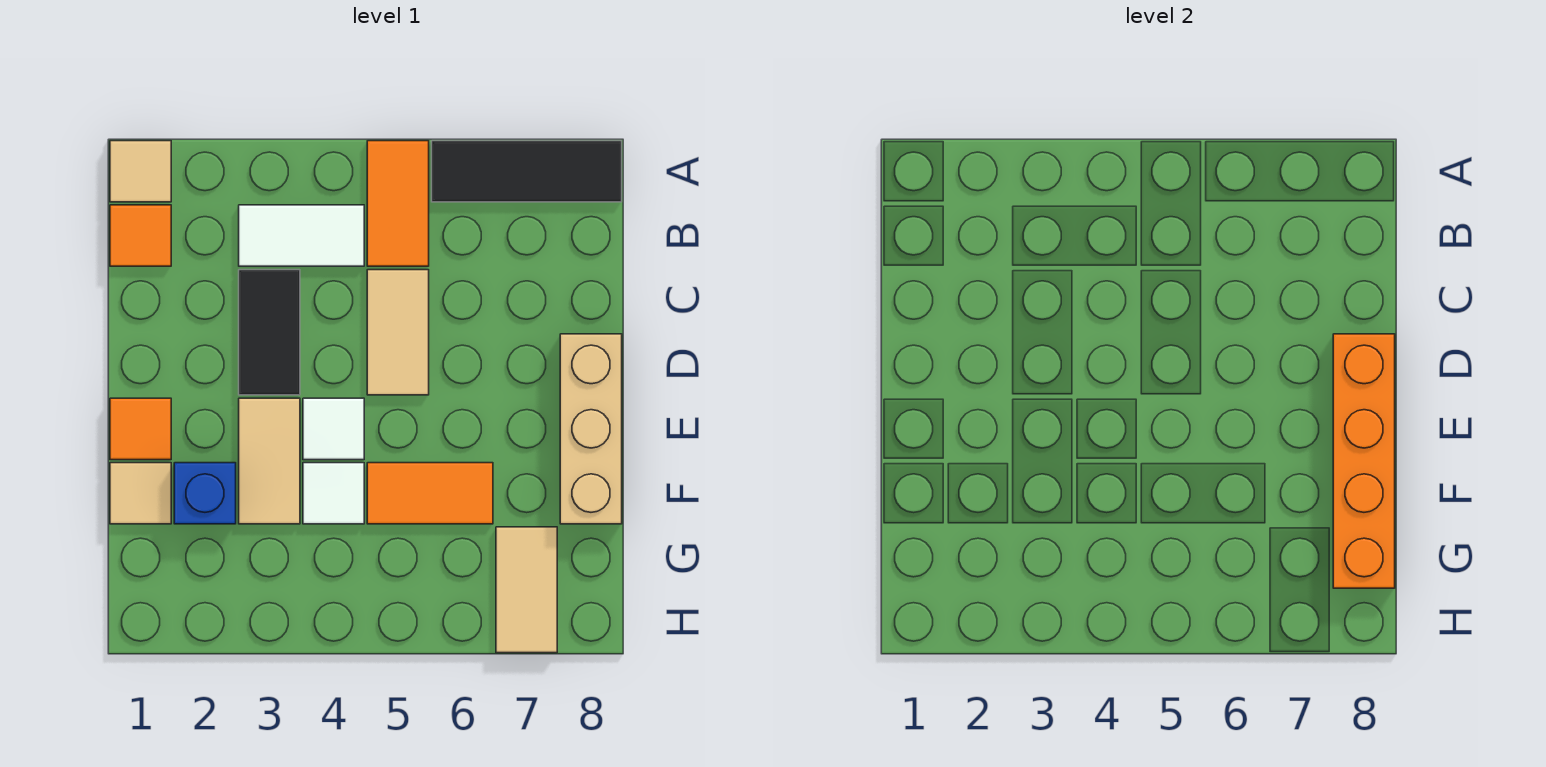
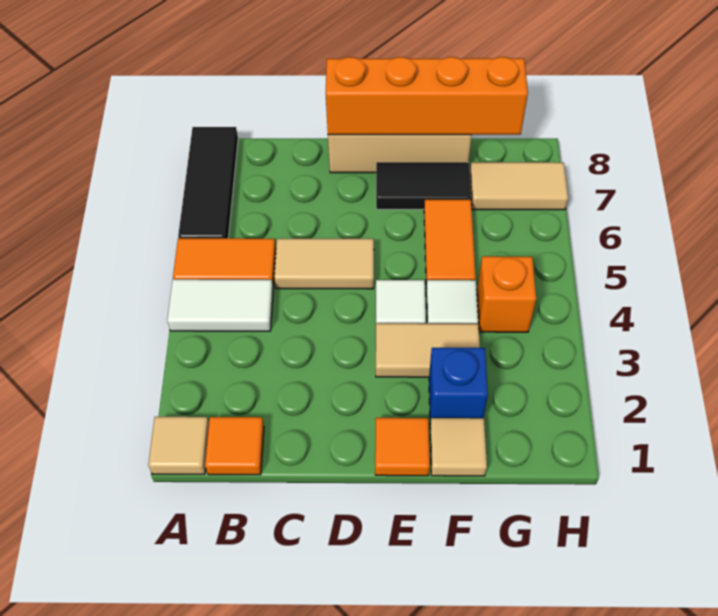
white 1x2 tile [239,205,364,266] -> white 1x2 tile turned to [167,279,273,331]
black 1x2 tile [239,270,300,395] -> black 1x2 tile moved to [376,162,471,209]
none -> orange 1x1 brick [477,256,536,332]

